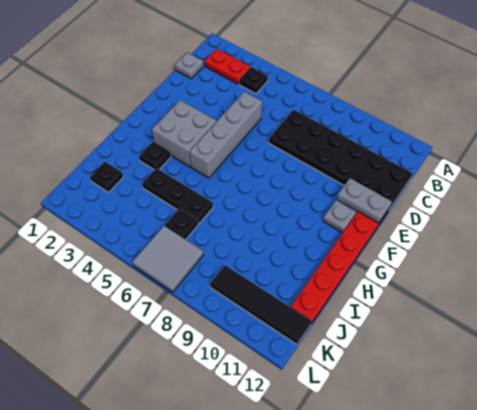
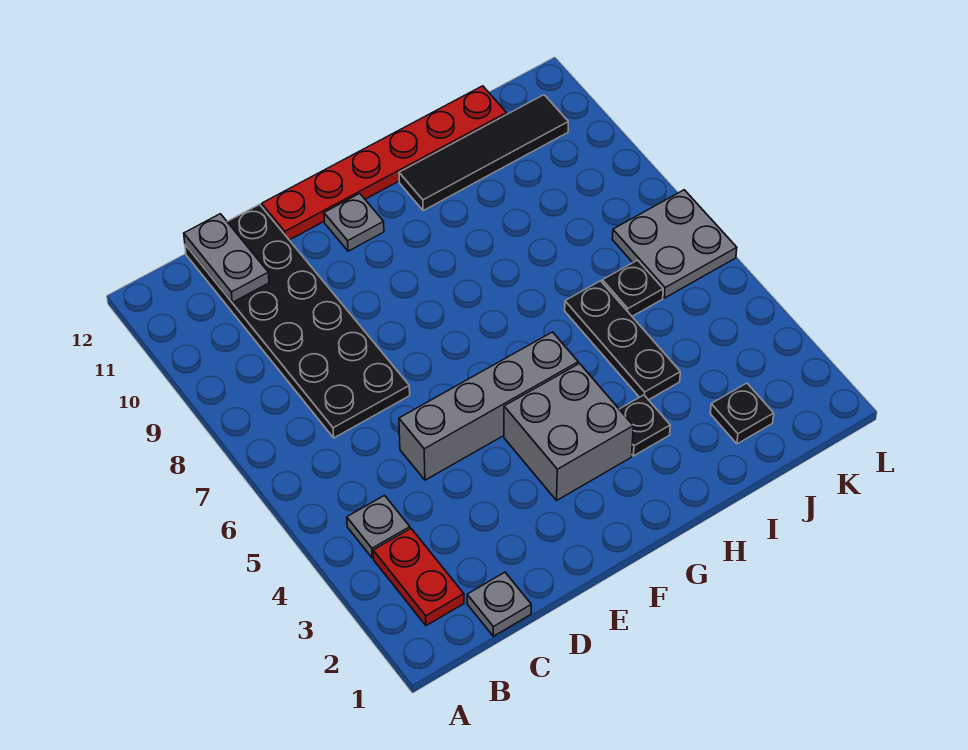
black 1x1 plate [239,67,268,94] -> grey 1x1 plate [347,496,410,558]
grey 1x2 plate [337,178,392,223] -> grey 1x2 plate moved to [184,214,269,302]
grey 2x2 tile [132,226,203,292] -> grey 2x2 plate [612,190,737,298]
black 1x4 tile [210,265,312,344] -> black 1x4 tile turned to [399,95,568,211]

